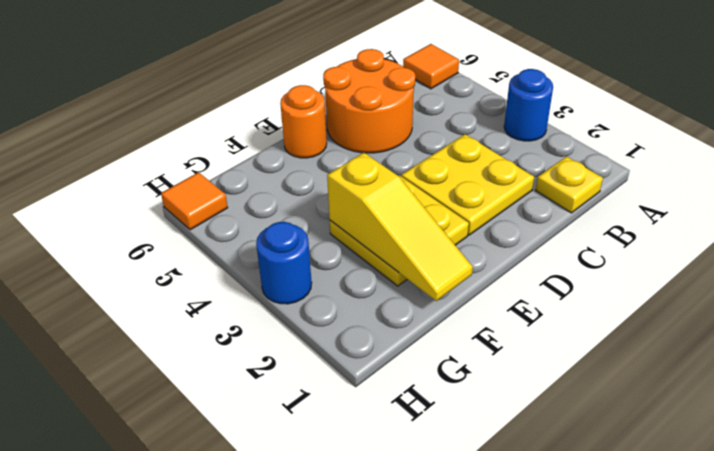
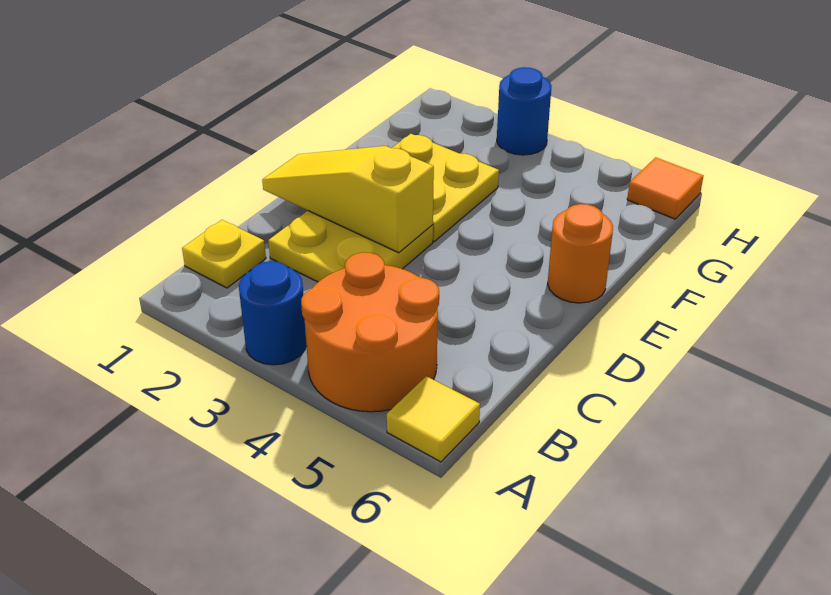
orange 1x1 tile [403,44,459,89] -> yellow 1x1 tile [387,376,480,462]
orange 2x2 round brick [323,49,415,153] -> orange 2x2 round brick moved to [301,252,439,412]
yellow 1x3 slope [327,153,473,301] -> yellow 1x3 slope moved to [262,146,434,253]

